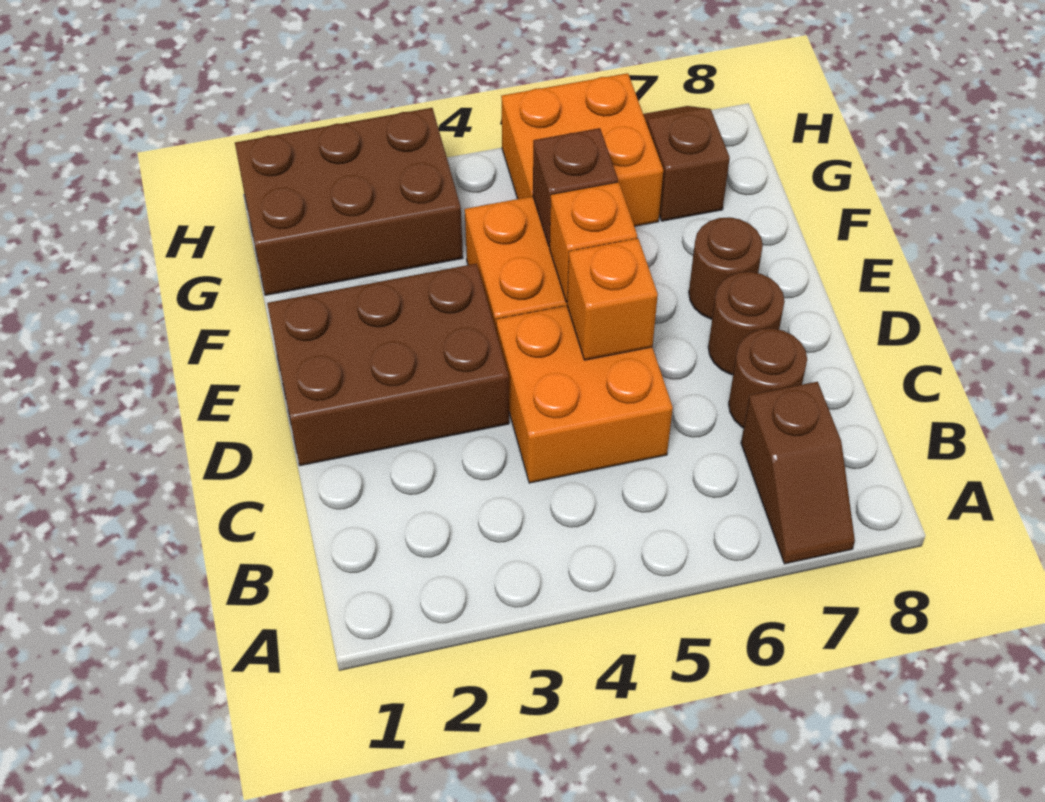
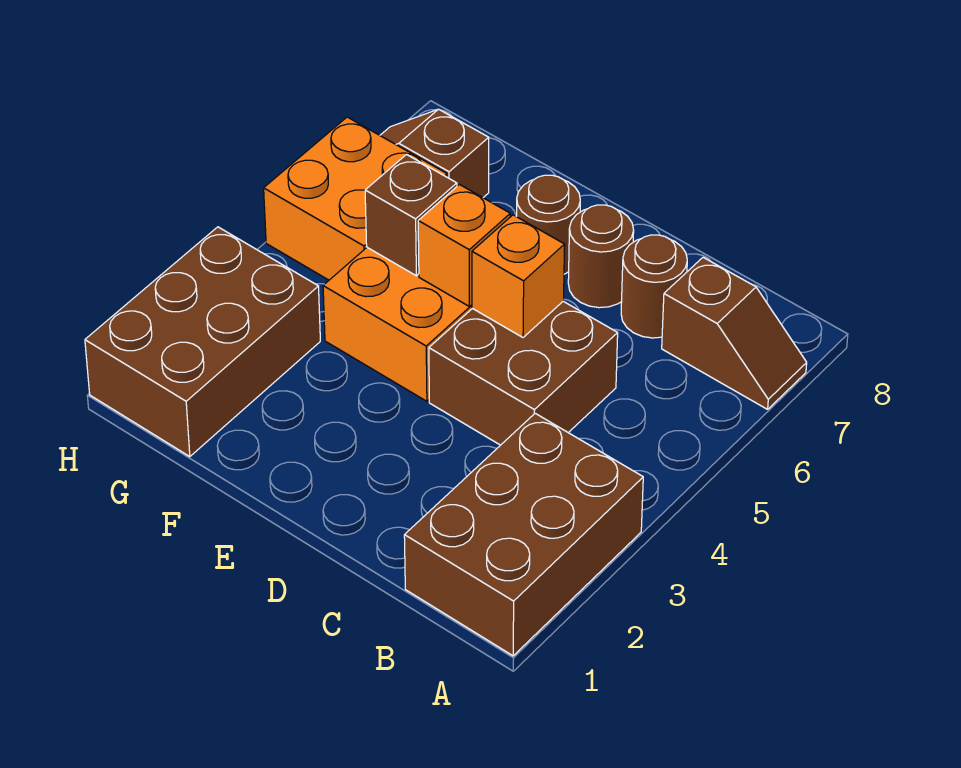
orange 2x2 brick [496,306,673,483] -> brown 2x2 brick [429,301,618,445]
brown 2x3 brick [267,264,509,466] -> brown 2x3 brick moved to [404,413,643,656]

